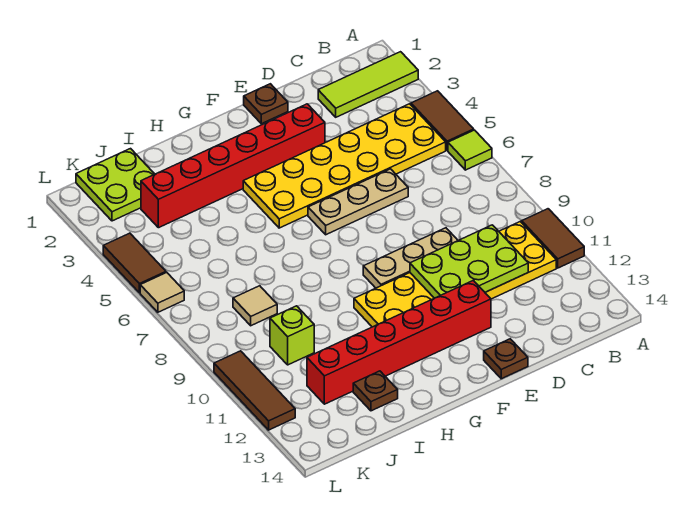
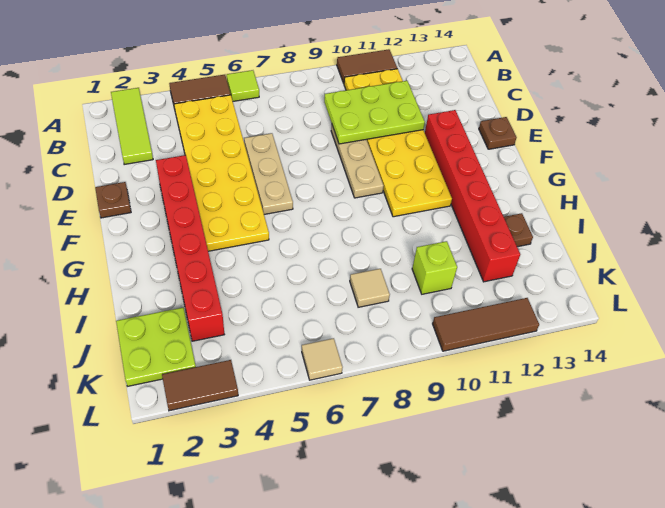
lime 2x3 plate [410,225,528,298] -> lime 2x3 plate turned to [324,81,425,144]
brown 1x2 tile [103,233,166,293] -> brown 1x2 tile moved to [162,360,238,411]

